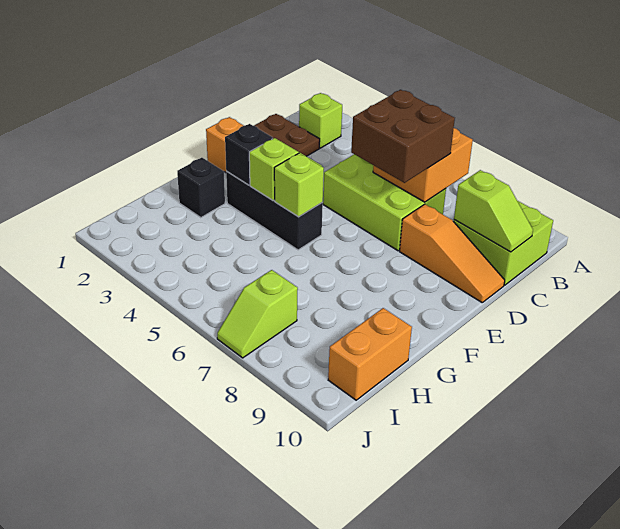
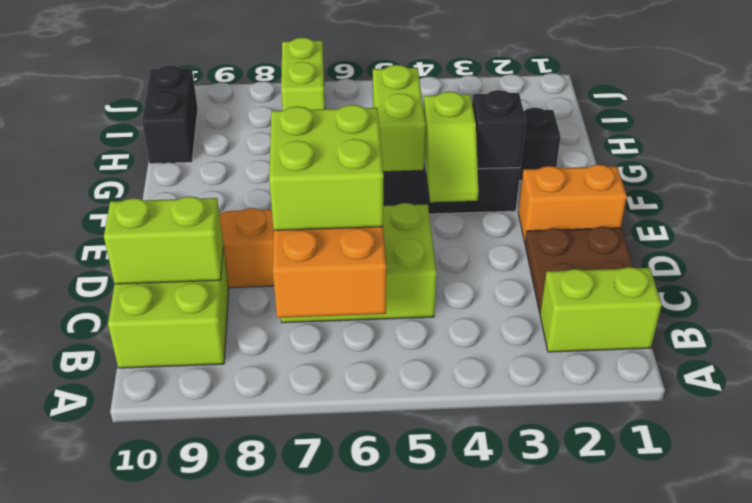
lime 1x1 brick [299,93,342,148] -> lime 1x2 brick [540,267,662,352]
brown 2x2 brick [351,90,455,183] -> lime 2x2 brick [269,105,384,230]
lime 1x2 slope [454,170,533,252] -> lime 1x2 brick [104,196,223,284]
lime 1x1 brick [274,153,324,217] -> lime 1x2 brick [373,65,425,172]
orange 1x2 brick [328,308,412,400] -> black 1x2 brick [142,65,198,164]
lime 1x2 slope [217,270,298,358] -> lime 1x2 brick [281,38,325,110]

